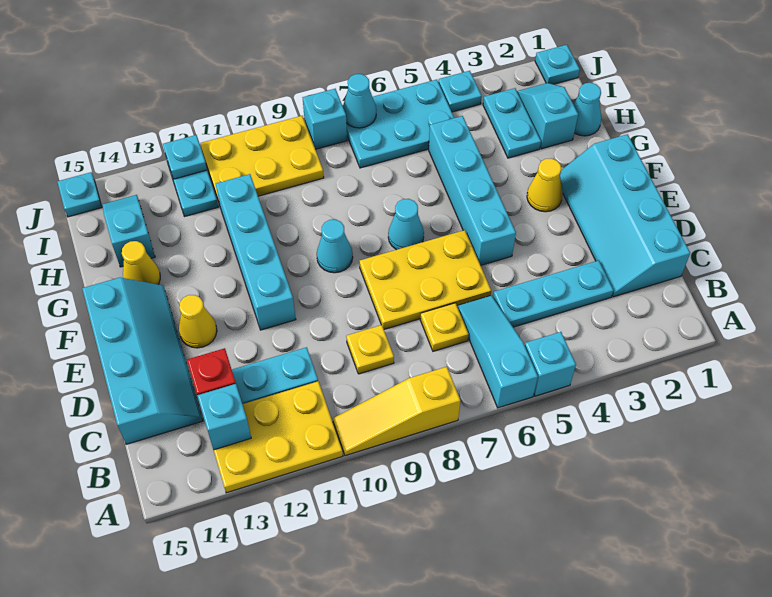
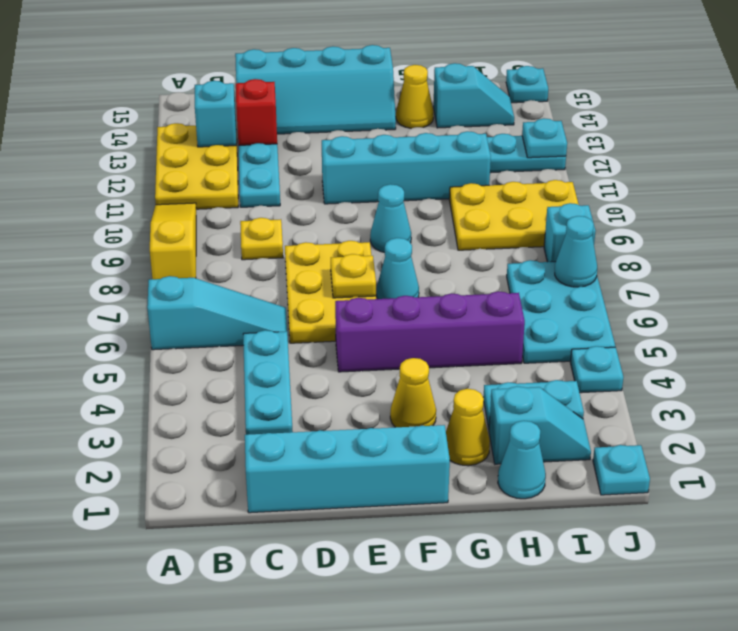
cyan 1x1 brick [525,332,576,396] -> none
yellow 1x1 plate [420,303,469,351] -> yellow 1x1 plate moved to [331,254,376,298]
cyan 1x4 brick [429,116,516,265] -> purple 1x4 brick [335,291,525,372]
yellow 1x1 cone [179,295,217,348] -> yellow 1x1 cone moved to [446,389,490,466]
yellow 2x3 plate [200,116,324,205] -> yellow 2x3 plate turned to [449,180,579,250]

